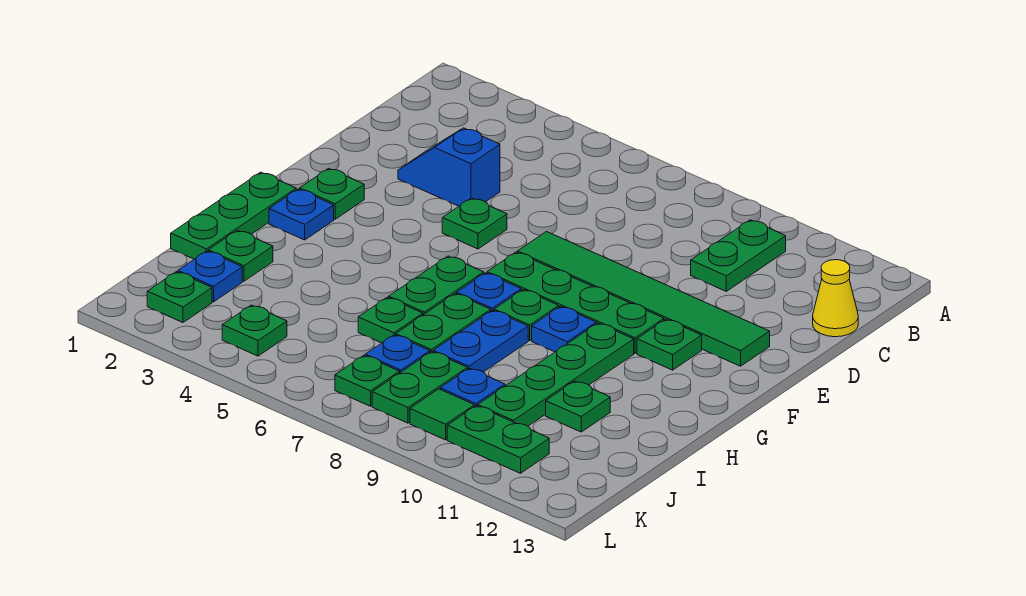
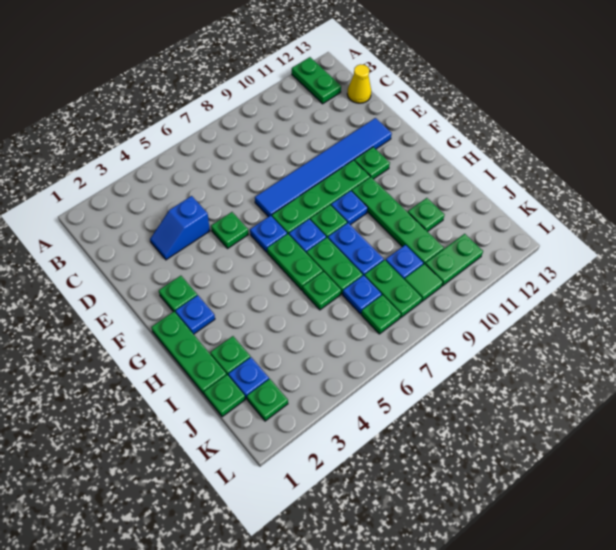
green 1x2 plate [691,220,786,291] -> green 1x2 plate moved to [292,57,341,104]
green 1x6 tile [517,232,770,366] -> blue 1x6 tile [255,118,392,217]
none -> blue 1x1 plate [250,216,287,252]
green 1x1 plate [222,305,287,356] -> green 1x1 plate moved to [204,375,245,417]

